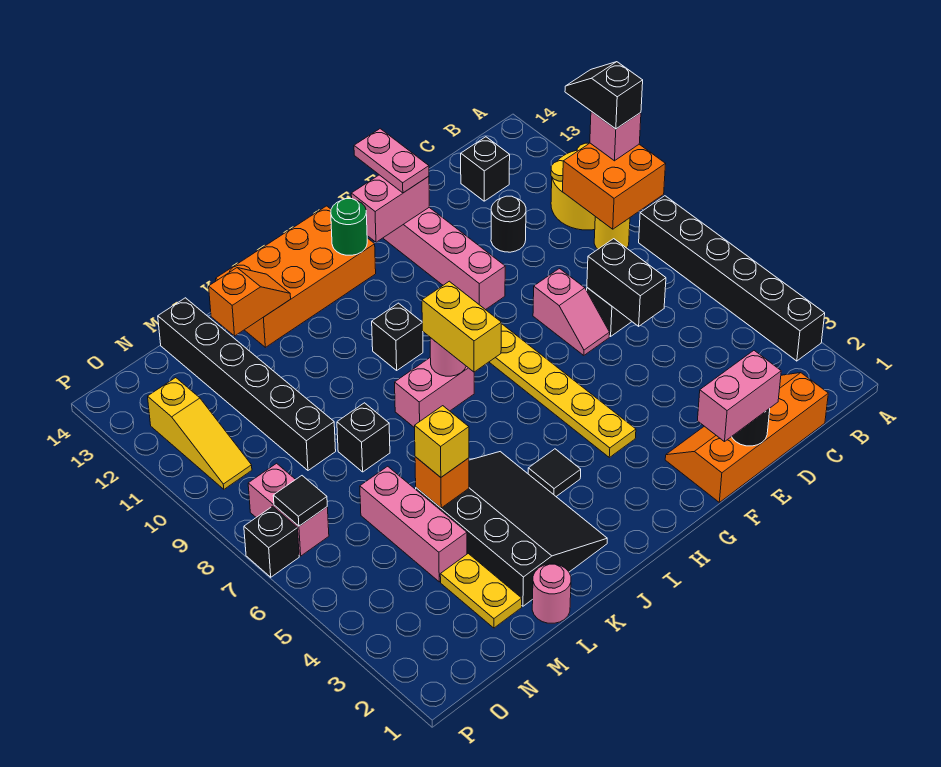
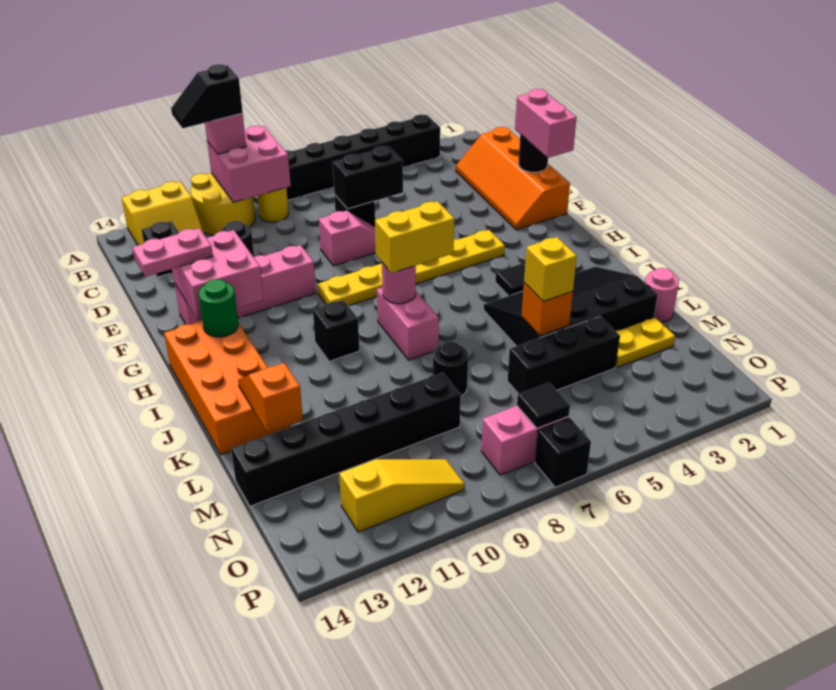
orange 2x2 brick [563,143,666,229] -> pink 2x2 brick [207,126,291,202]
none -> yellow 2x2 slope [122,181,204,245]
pink 1x2 brick [351,175,429,242] -> pink 2x2 brick [172,230,264,320]
black 1x1 brick [337,403,390,472] -> black 1x1 round brick [433,342,468,396]
pink 1x3 brick [360,466,467,582] -> black 1x3 brick [507,316,620,394]

